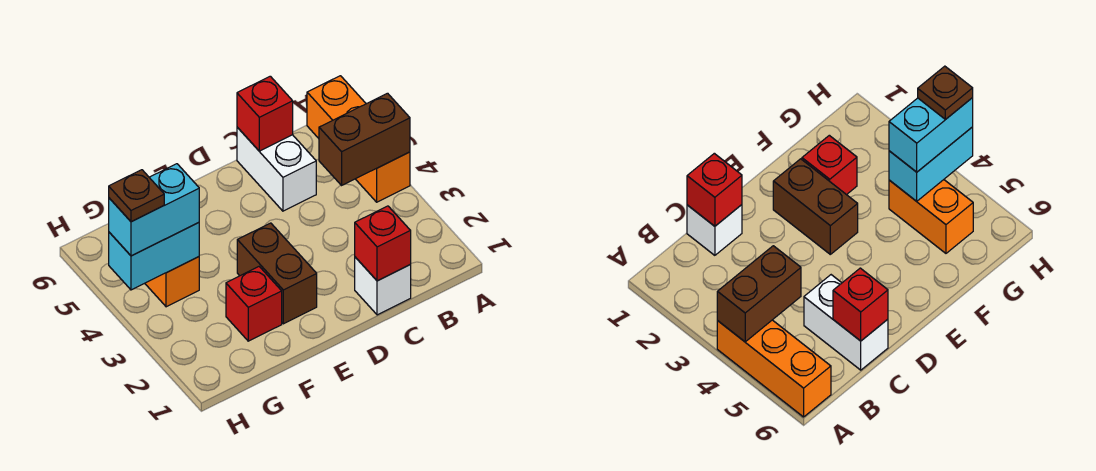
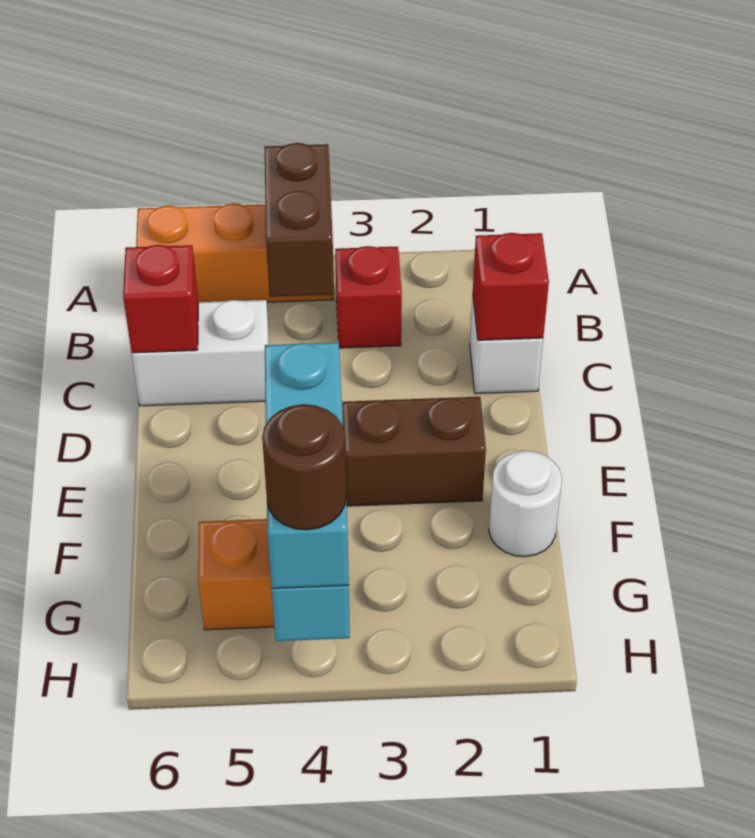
none -> white 1x1 round brick [489,451,562,557]
red 1x1 brick [226,267,282,341] -> red 1x1 brick moved to [335,246,402,348]
cyan 1x2 brick [109,164,199,256] -> cyan 1x3 brick [265,342,349,588]
brown 1x1 plate [109,170,164,222] -> brown 1x1 round brick [262,404,346,530]

